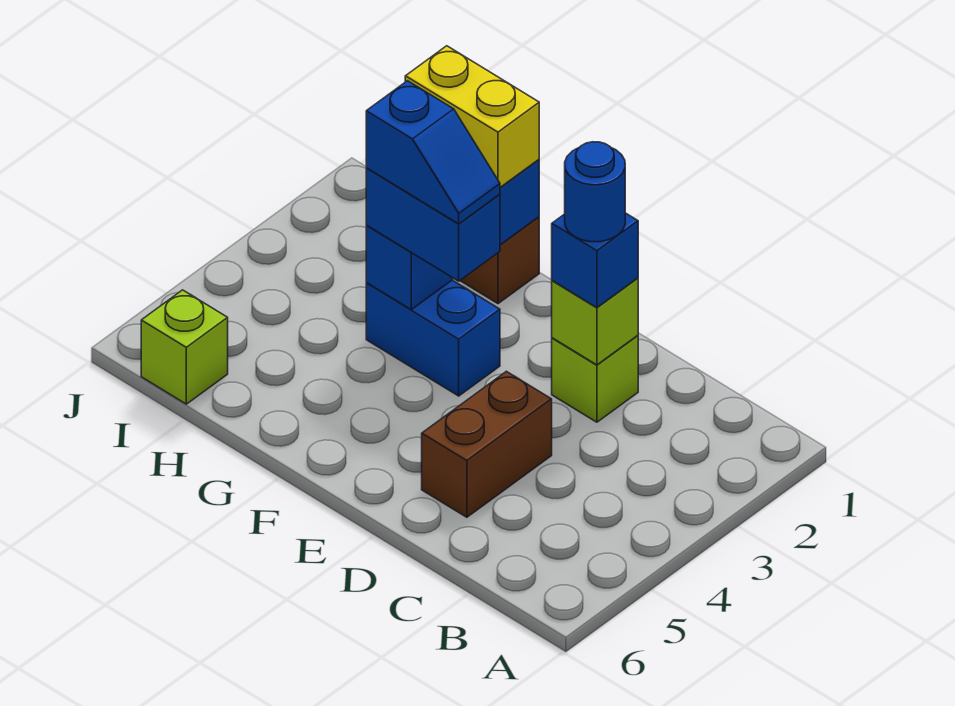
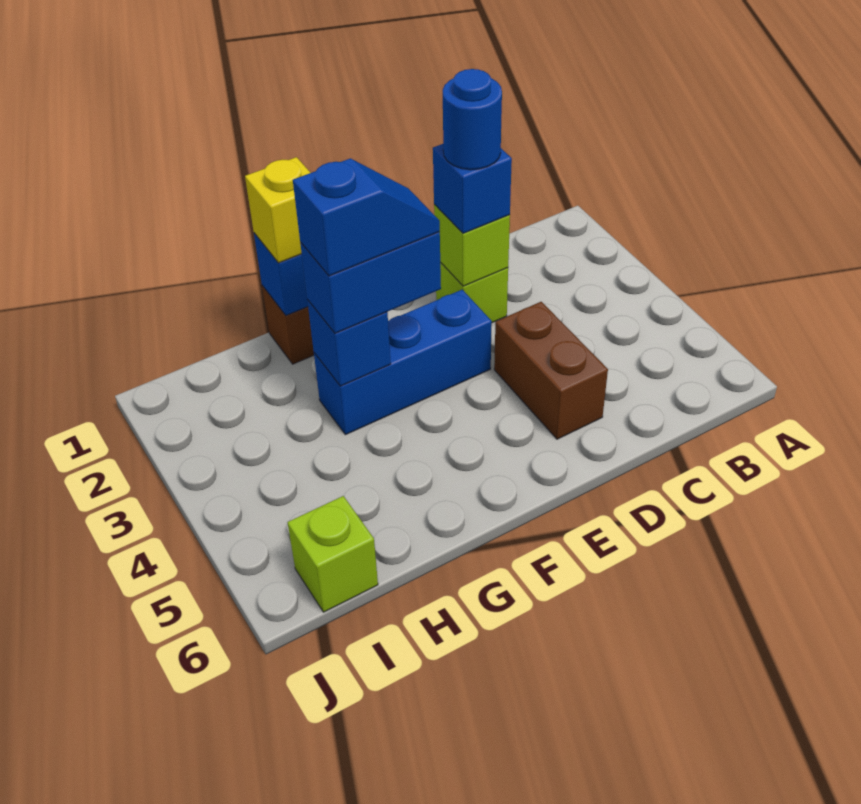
blue 1x2 brick [366,280,500,396] -> blue 1x3 brick [314,290,492,435]
yellow 1x2 brick [405,46,539,187] -> yellow 1x1 brick [245,157,310,263]

